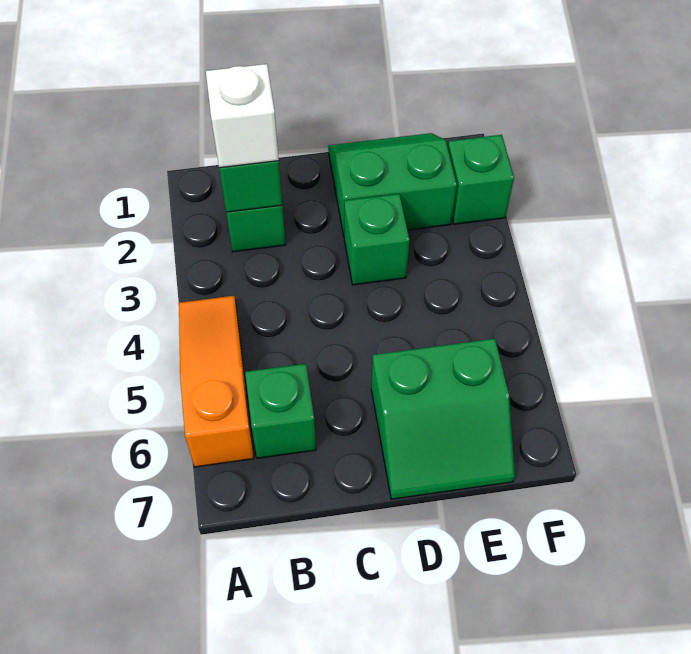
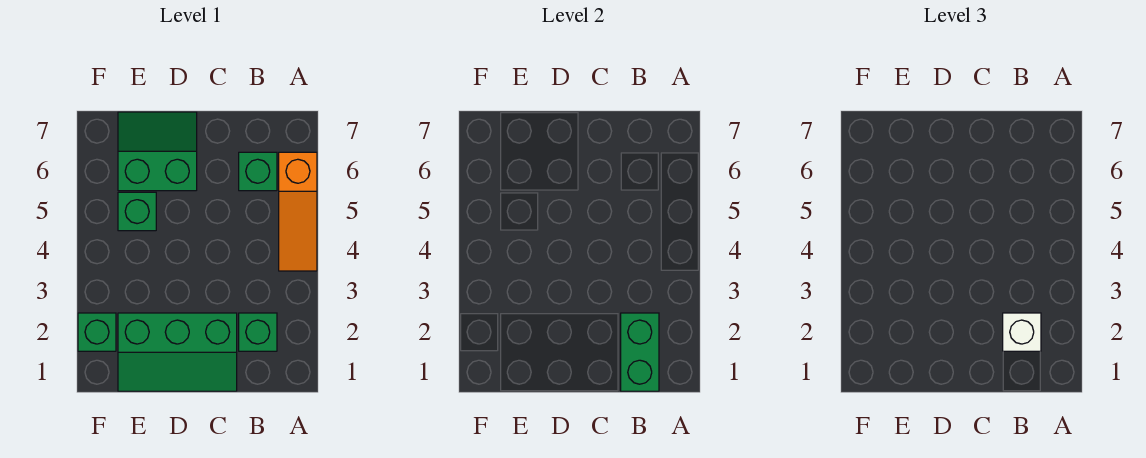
green 2x2 slope [328,133,457,236] -> green 2x3 slope [118,313,237,391]
green 1x1 brick [344,194,410,285] -> green 1x1 brick moved to [118,192,156,231]

